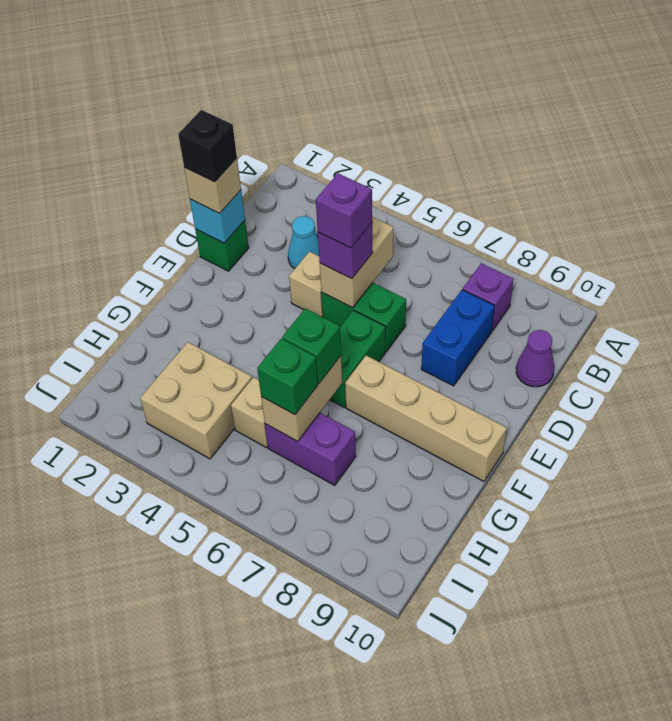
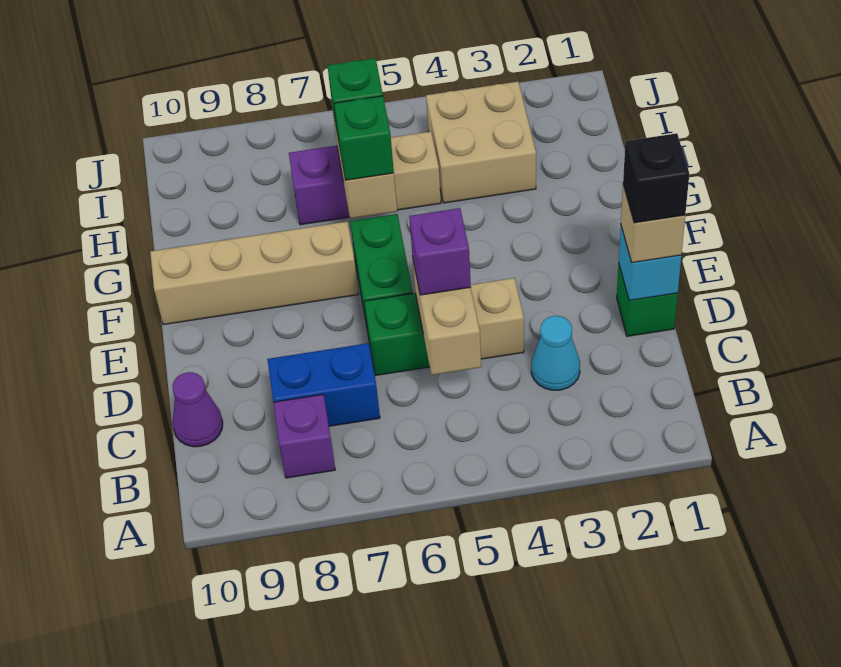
blue 1x2 brick [421,290,494,386] -> blue 1x2 brick turned to [267,343,380,426]
purple 1x1 brick [316,174,372,248] -> none

